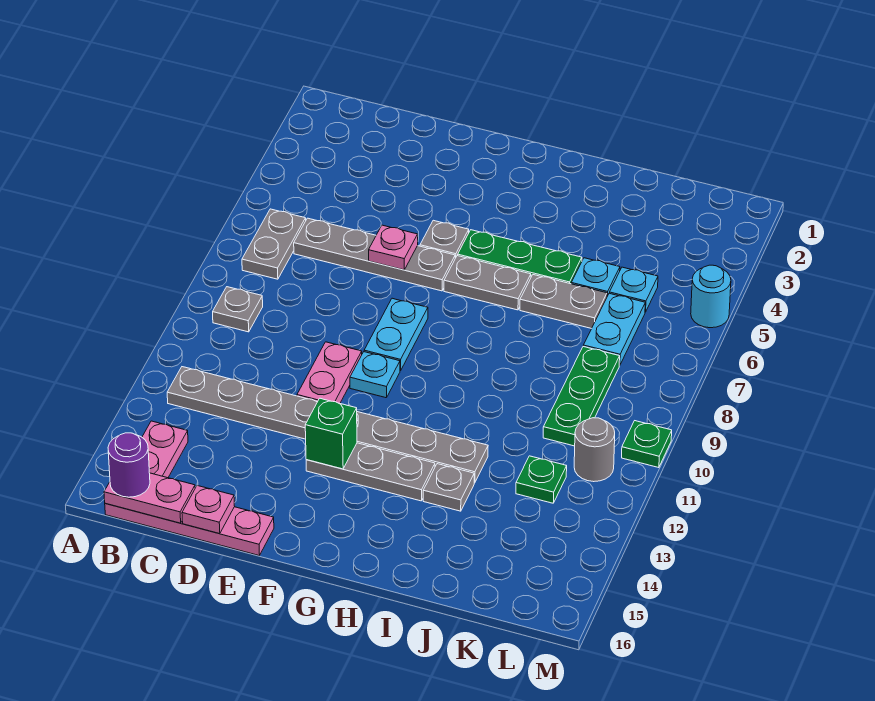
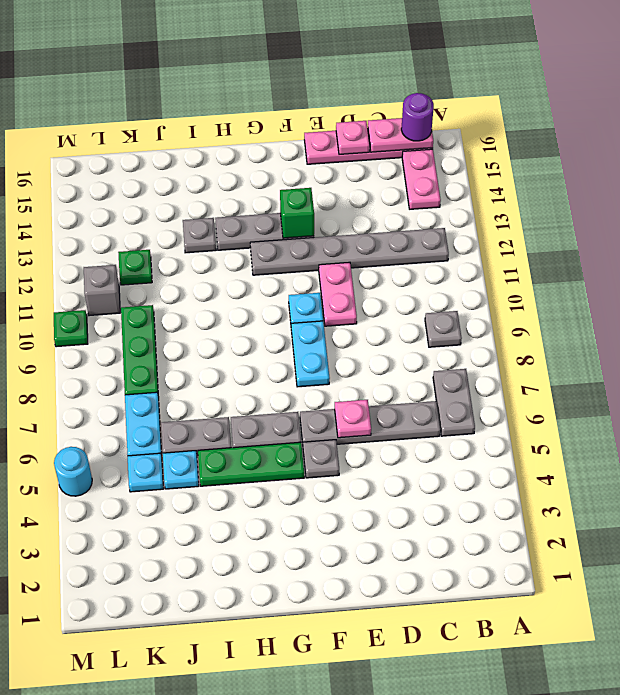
grey 1x8 plate [167,367,488,483] -> grey 1x6 plate [250,228,449,275]
grey 1x1 round brick [574,418,615,482] -> grey 1x1 brick [84,265,120,316]

